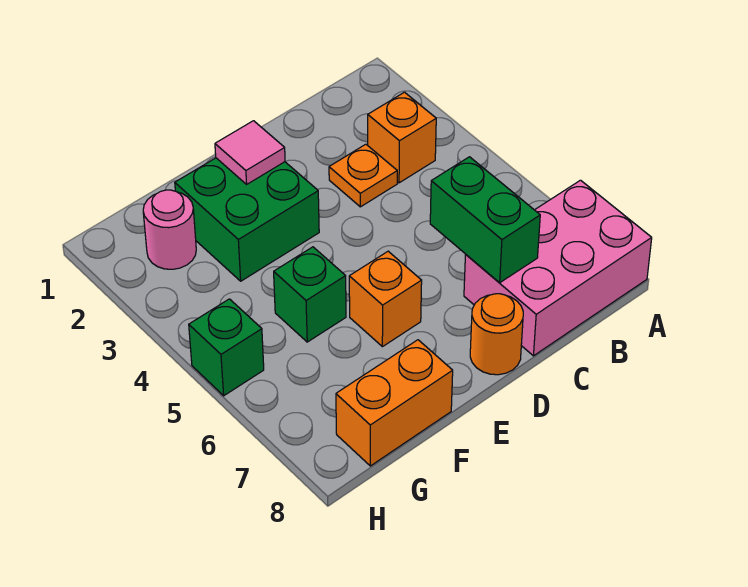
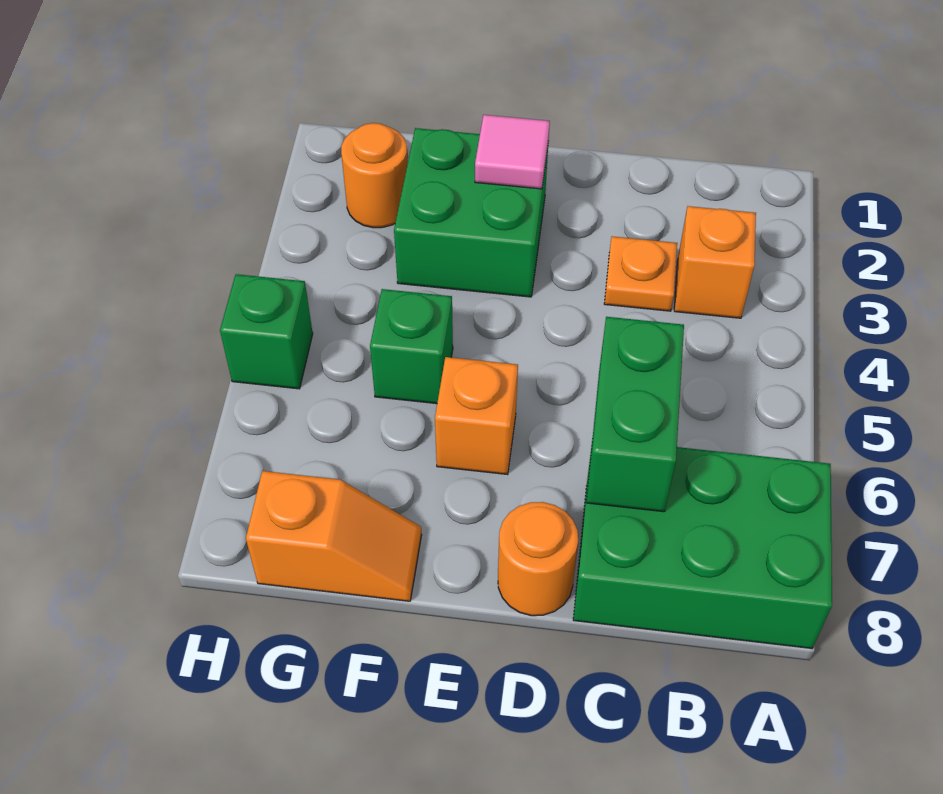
pink 2x3 brick [464,180,652,356] -> green 2x3 brick [573,447,832,648]
orange 1x2 brick [336,340,453,466] -> orange 1x2 slope [246,471,422,601]
pink 1x1 round brick [143,190,196,269] -> orange 1x1 round brick [341,123,408,228]

